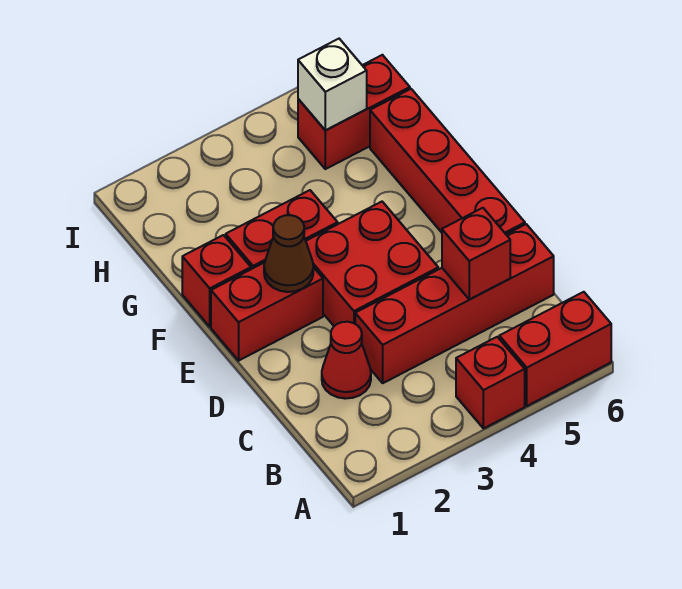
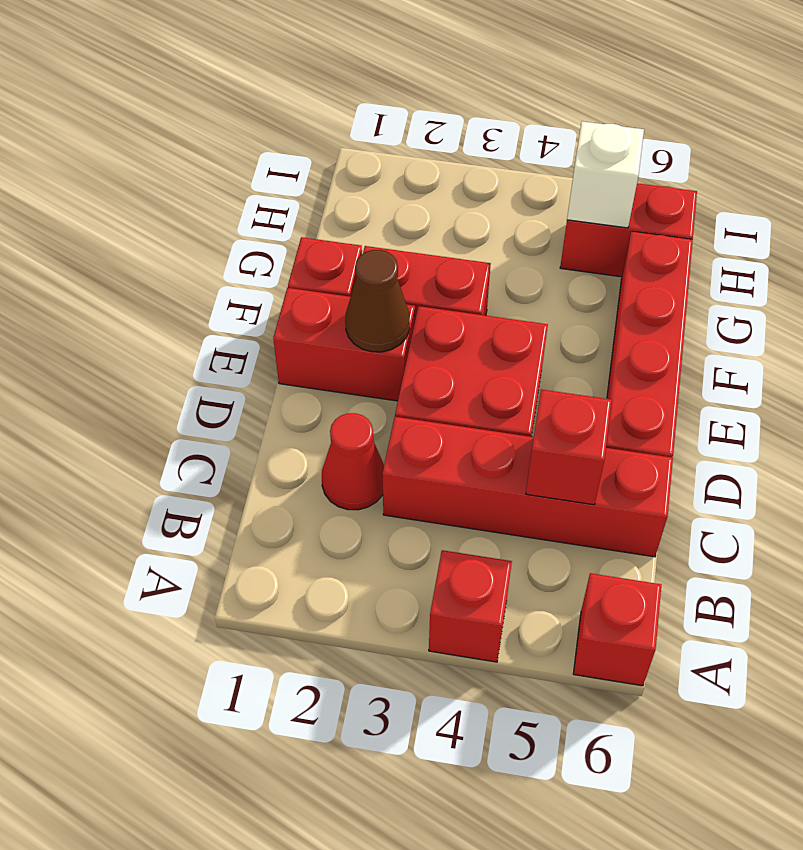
red 1x2 brick [499,292,611,406] -> red 1x1 brick [573,573,661,686]

